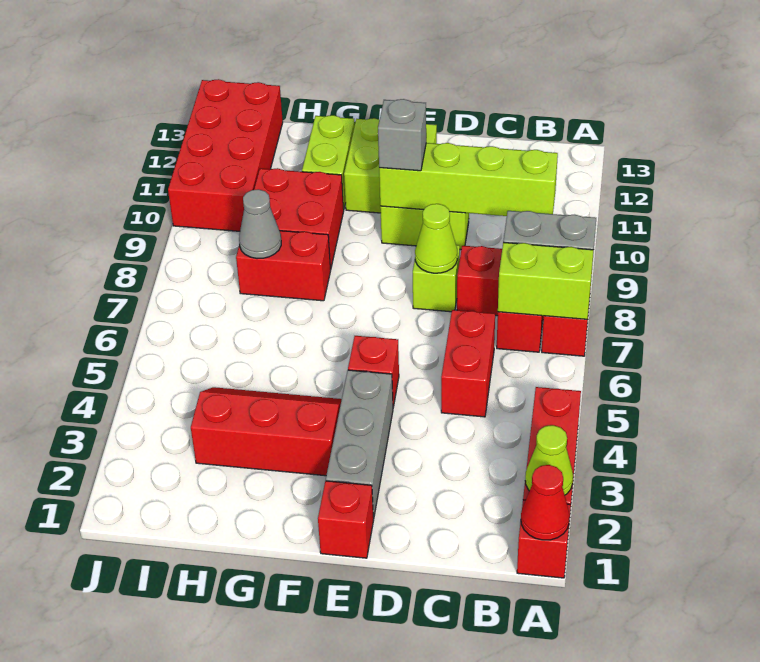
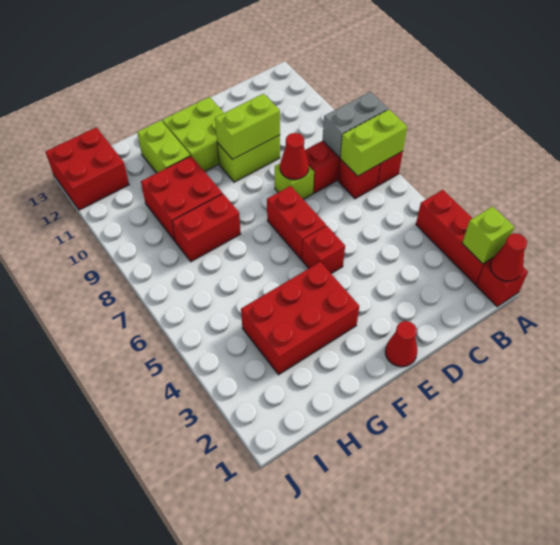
lime 1x1 cone [525,425,573,495] -> lime 1x1 brick [462,206,514,264]
lime 1x4 brick [379,143,558,216] -> lime 1x2 brick [215,94,280,159]
red 1x2 brick [441,310,495,417] -> red 1x2 brick moved to [267,186,326,260]
lime 1x1 cone [415,204,457,273] -> red 1x1 cone [280,133,309,180]
red 1x1 brick [318,481,374,558] -> red 1x1 cone [385,321,417,367]
grey 1x3 brick [326,370,393,519] -> none
grey 1x1 brick [378,99,426,171] -> none
red 2x3 slope [191,387,342,476] -> red 2x3 brick [241,262,359,375]
grey 1x1 cone [239,189,281,259] -> none
red 2x4 brick [168,79,283,231] -> red 2x2 brick [46,127,129,210]

